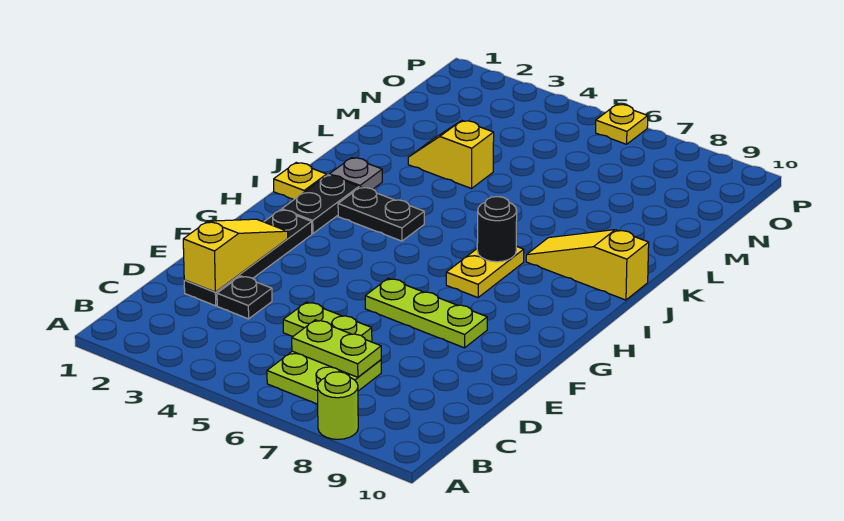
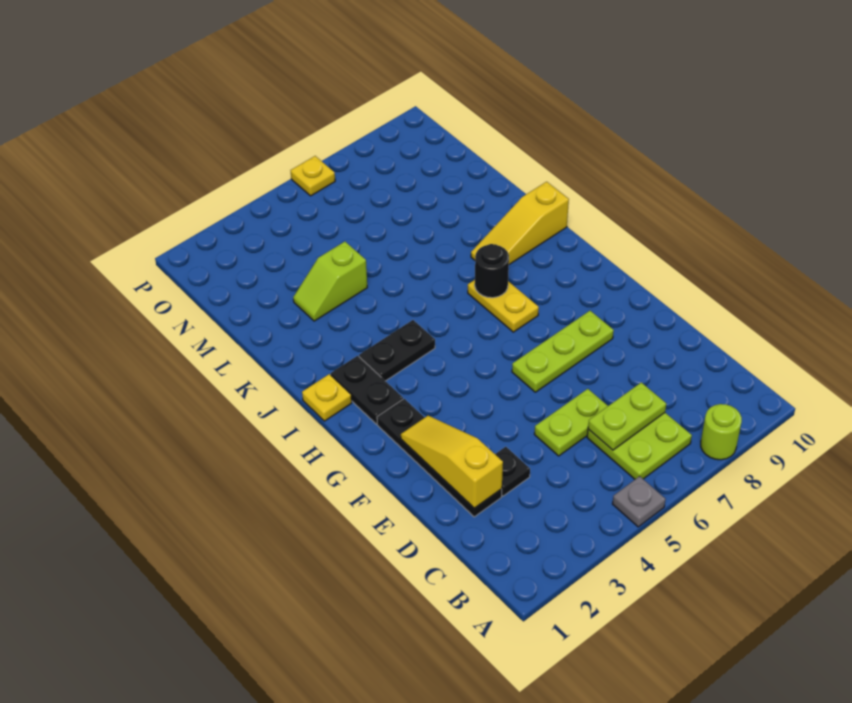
grey 1x1 plate [329,158,382,189] -> grey 1x1 plate moved to [613,476,666,527]
yellow 1x2 slope [408,120,494,188] -> lime 1x2 slope [293,242,367,321]

